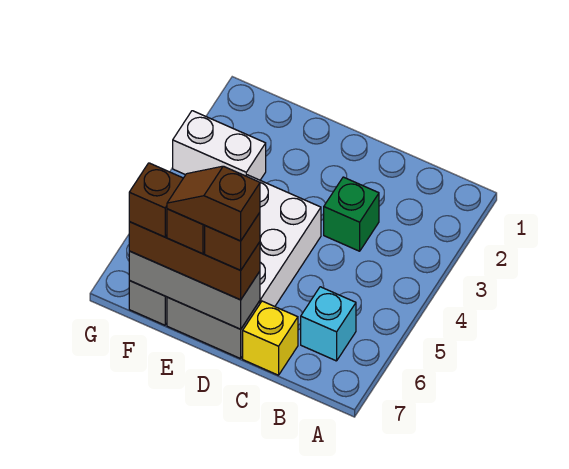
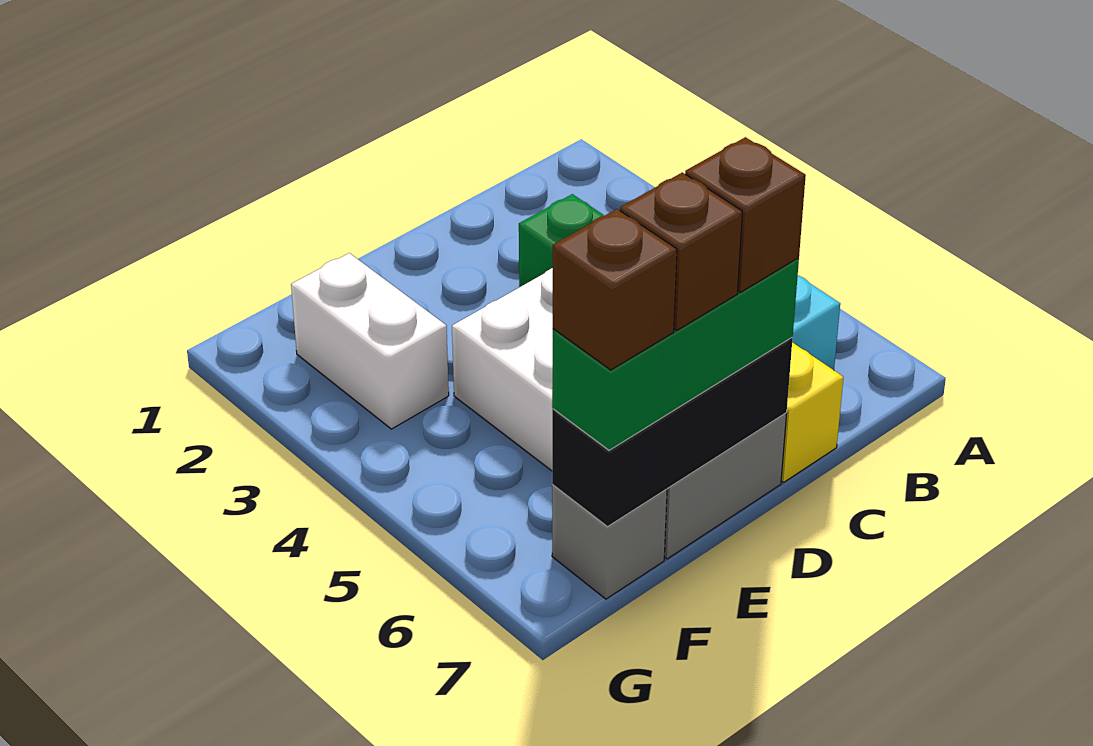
grey 1x3 brick [129,251,260,329] -> black 1x3 brick [552,338,793,527]
brown 1x3 brick [129,222,260,300] -> green 1x3 brick [552,258,799,450]
brown 1x2 slope [167,166,260,241] -> none
white 1x2 brick [173,111,266,180] -> white 1x2 brick turned to [291,253,449,429]

